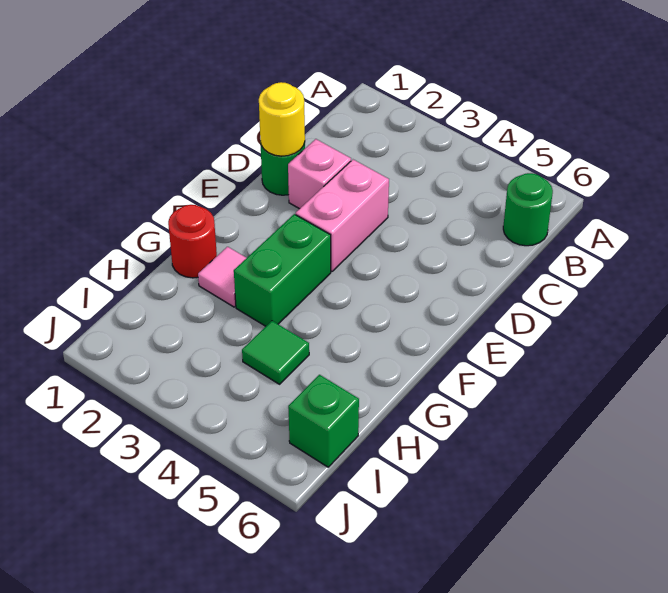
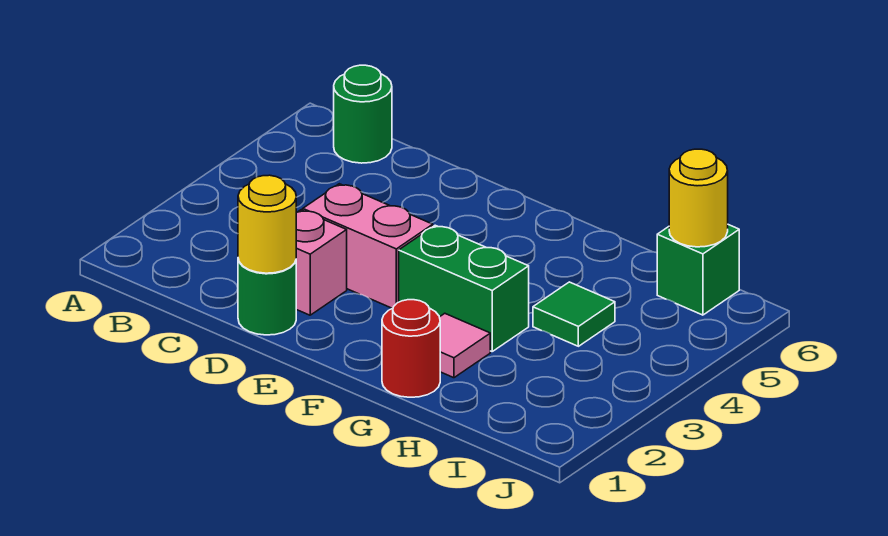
none -> yellow 1x1 round brick [669,149,728,247]

